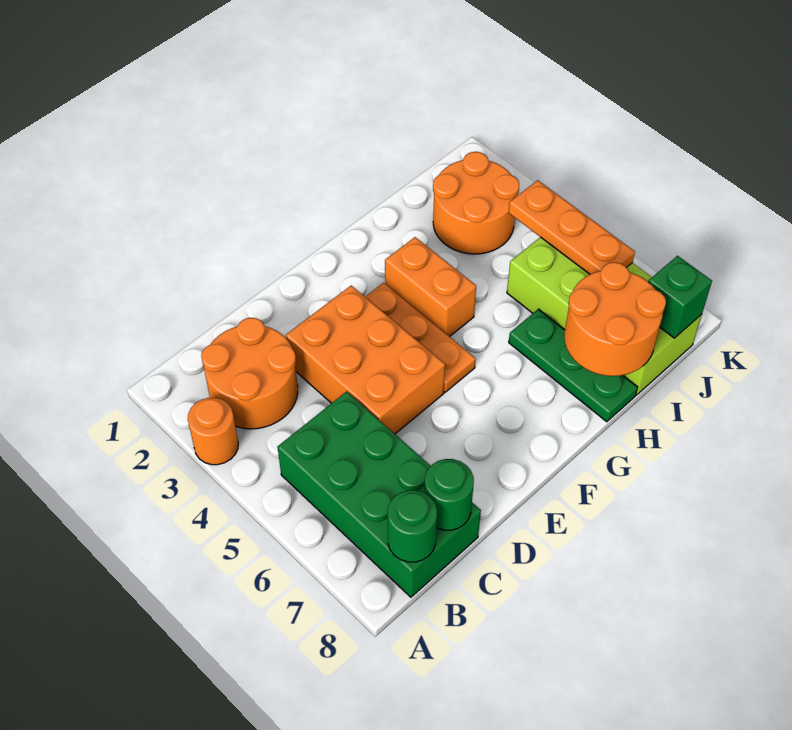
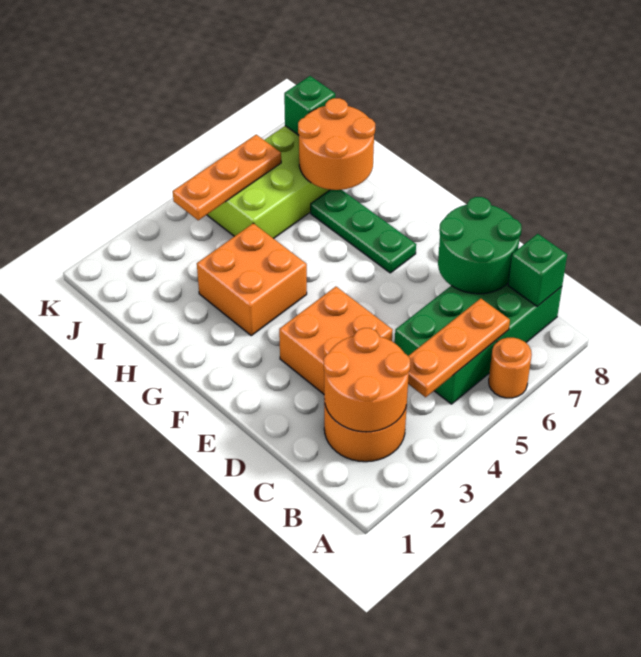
orange 1x1 round brick [188,398,238,465] -> orange 1x1 round brick moved to [489,338,532,398]
green 1x1 round brick [388,490,437,562] -> green 1x1 brick [508,234,567,306]
green 1x1 round brick [424,459,474,530] -> green 2x2 round brick [438,197,522,294]
orange 2x3 brick [286,286,445,434] -> orange 2x2 brick [279,287,393,394]
orange 1x3 plate [365,283,476,392] -> orange 1x3 plate moved to [408,298,510,397]
orange 1x2 brick [385,237,476,337] -> orange 2x2 brick [197,223,307,336]
green 1x3 plate [509,309,638,422] -> green 1x3 plate turned to [311,190,416,273]
orange 2x2 round brick [433,152,519,254] -> orange 2x2 round brick moved to [324,328,410,432]

